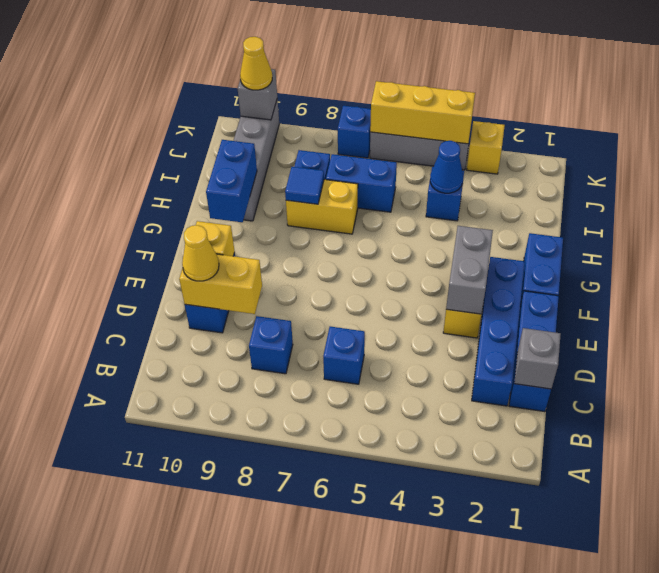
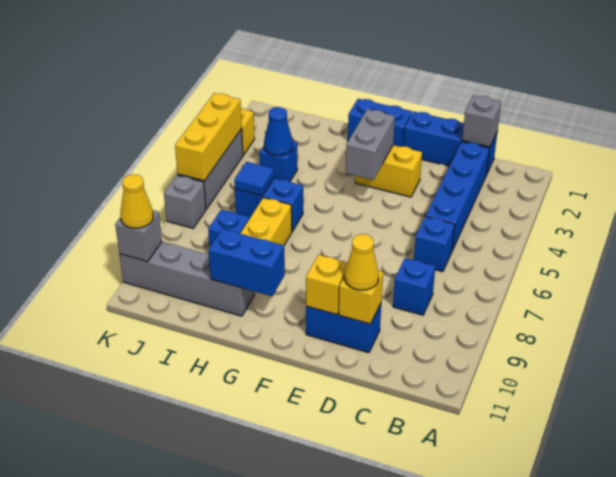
blue 1x4 brick [472,257,525,406] -> blue 1x4 brick turned to [426,142,490,250]
yellow 1x2 brick [179,254,262,314] -> yellow 1x1 brick [339,271,383,324]
grey 1x2 brick [446,226,493,314] -> grey 1x2 brick turned to [346,109,395,180]
blue 1x1 tile [285,167,324,204] -> blue 1x1 tile moved to [234,162,274,196]
blue 1x2 brick [326,154,397,212] -> blue 1x2 brick turned to [235,178,303,231]
blue 1x1 brick [338,106,371,158] -> grey 1x1 brick [164,175,206,228]

